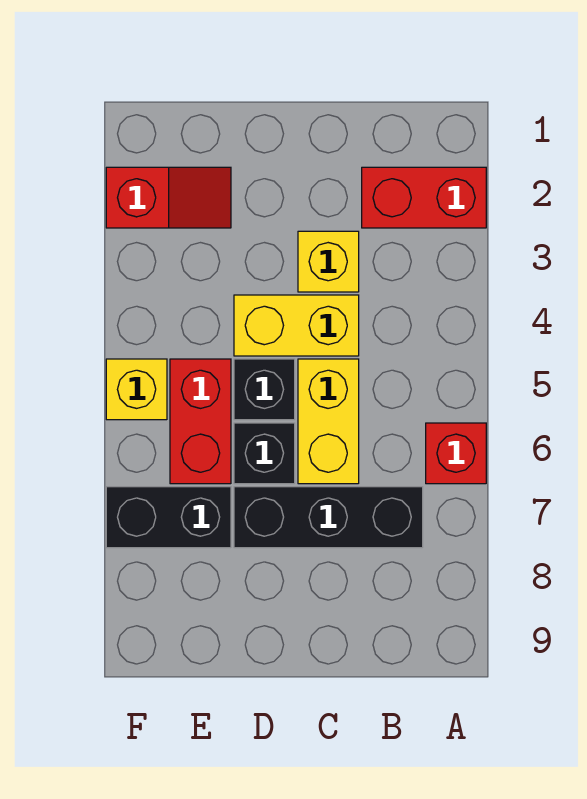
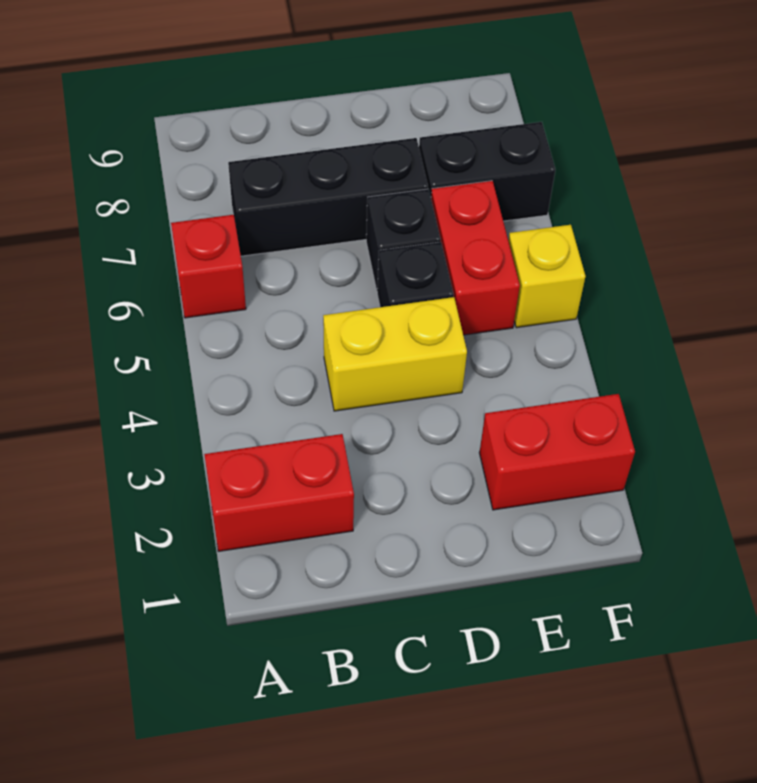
yellow 1x1 brick [298,231,359,292] -> none
yellow 1x2 brick [298,359,359,484] -> none
red 1x2 slope [106,167,231,228] -> red 1x2 brick [479,394,635,510]

